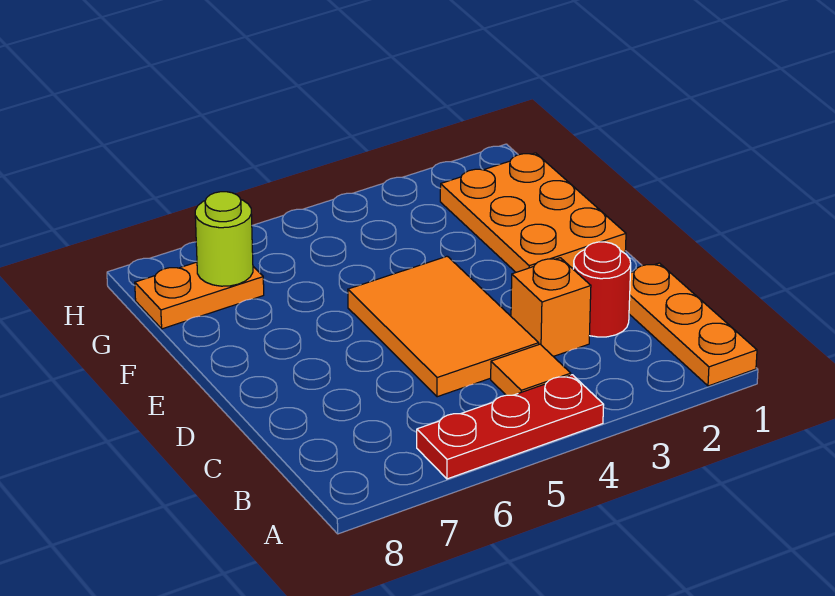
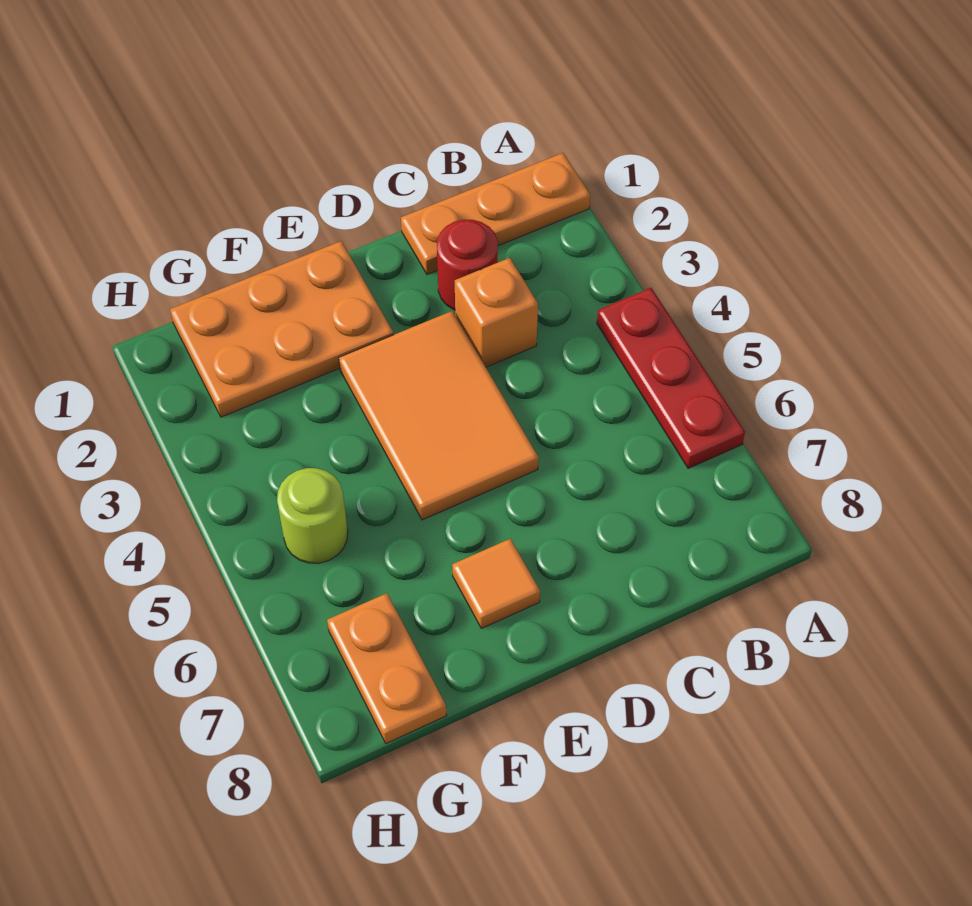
orange 1x1 tile [491,344,571,395] -> orange 1x1 tile moved to [452,539,540,629]
orange 2x3 tile [348,256,539,397] -> orange 2x3 tile turned to [339,311,539,520]
lime 1x1 round brick [195,192,253,286] -> lime 1x1 round brick moved to [277,468,348,563]

